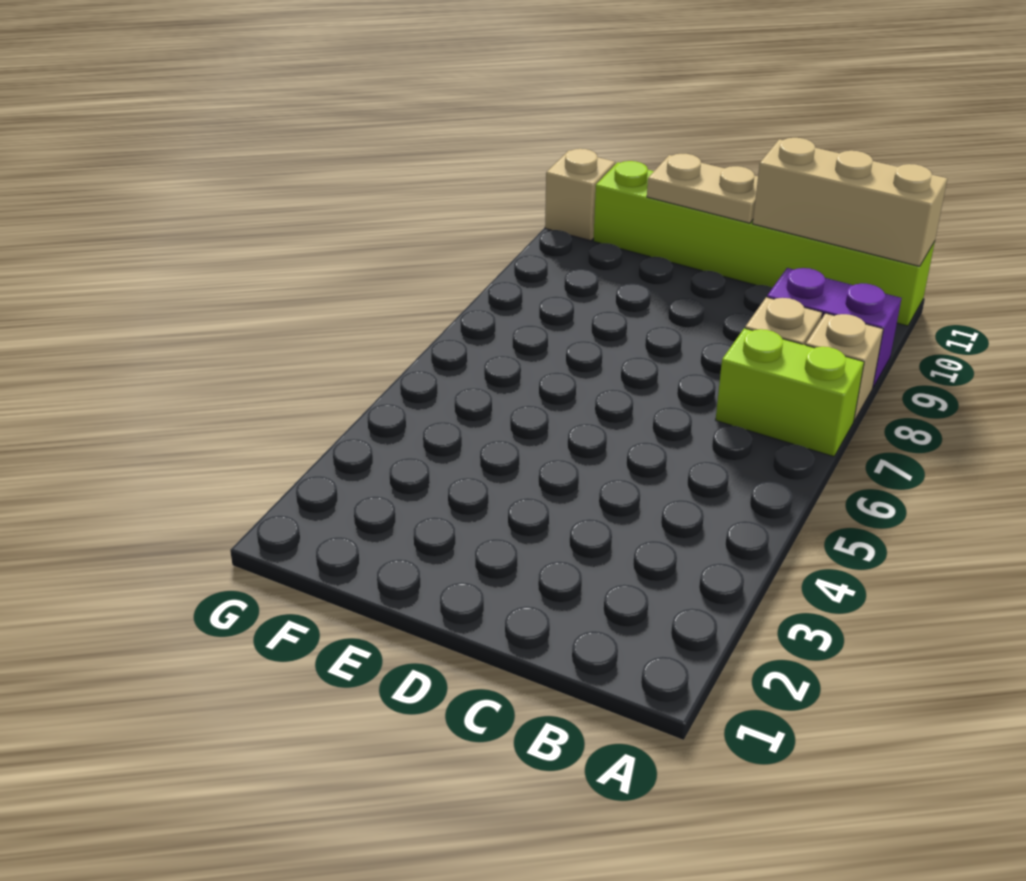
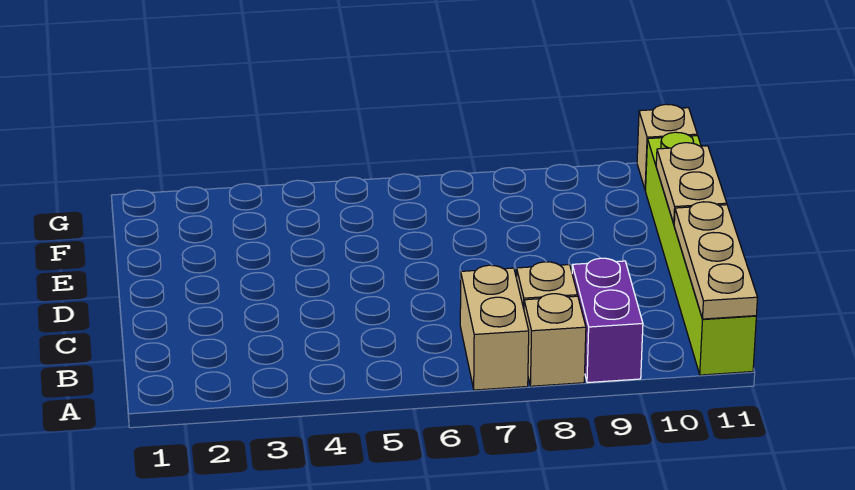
lime 1x2 brick [716,328,864,457] -> tan 1x2 brick [460,265,529,390]
tan 1x3 brick [753,138,947,266] -> tan 1x3 plate [674,202,758,319]

